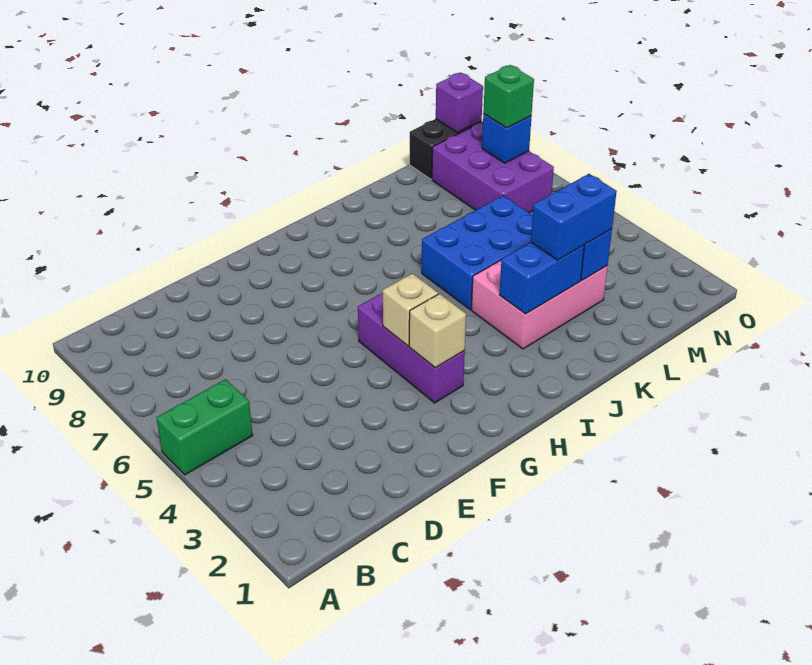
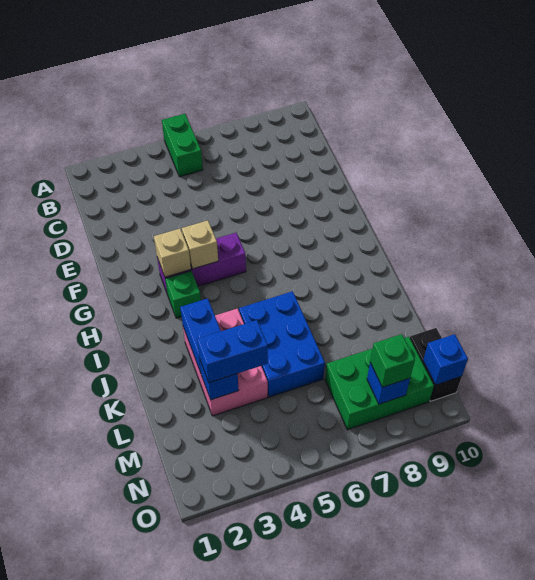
none -> green 1x1 brick [165,271,201,318]
blue 1x2 brick [531,174,617,260] -> blue 1x2 brick turned to [197,320,268,383]
purple 2x3 brick [432,122,554,213] -> green 2x3 brick [325,337,434,430]
purple 1x1 brick [436,73,483,133] -> blue 1x1 brick [423,334,468,385]

